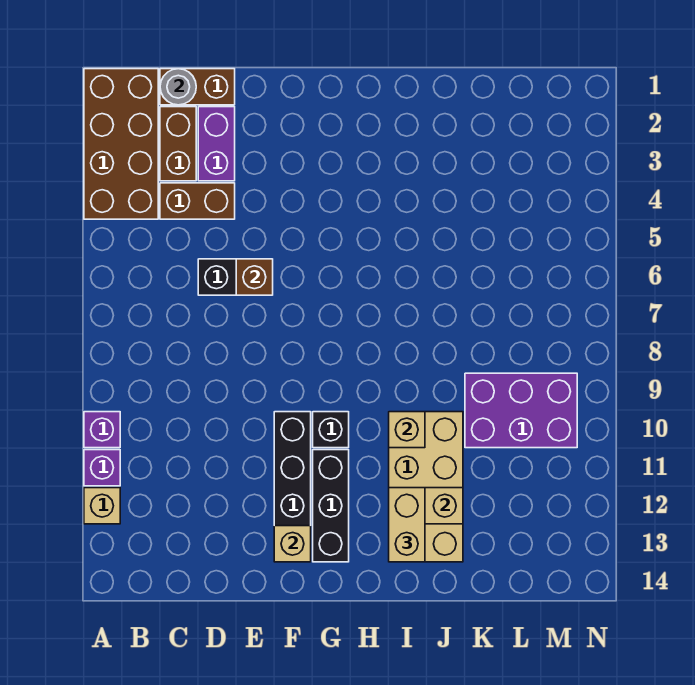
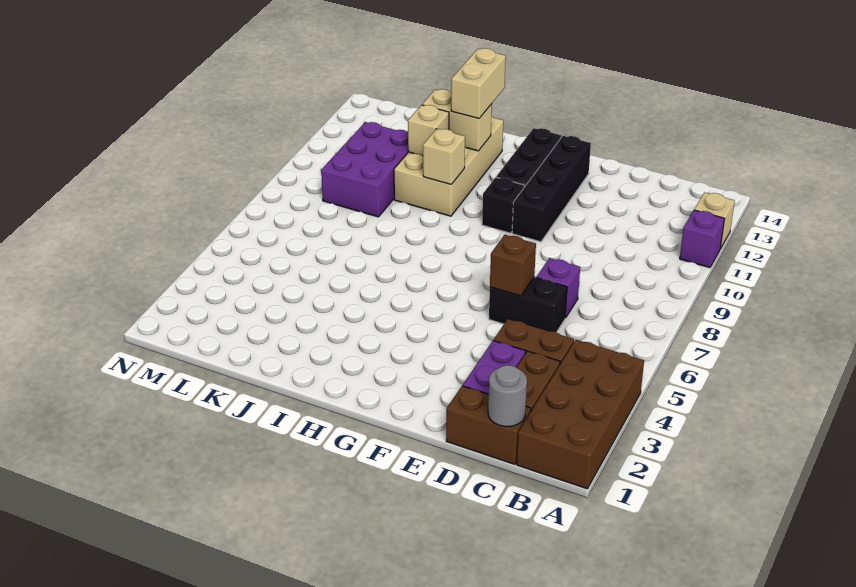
purple 1x1 brick [84,412,120,448] -> purple 1x1 brick moved to [536,258,580,318]
tan 1x1 brick [274,526,311,562] -> tan 1x1 brick moved to [408,105,449,156]
purple 2x3 brick [465,373,577,448] -> purple 2x3 brick turned to [321,122,408,217]

